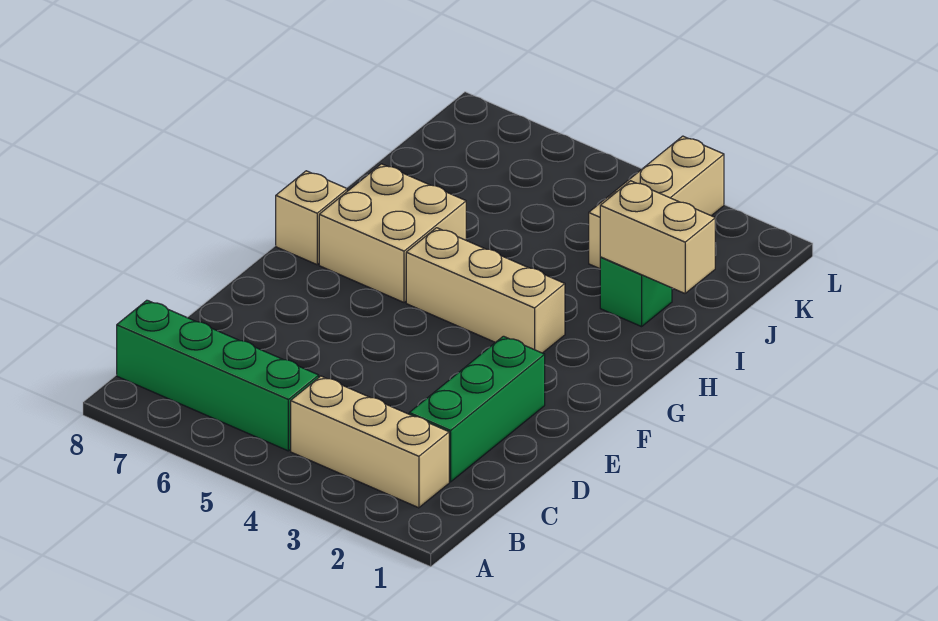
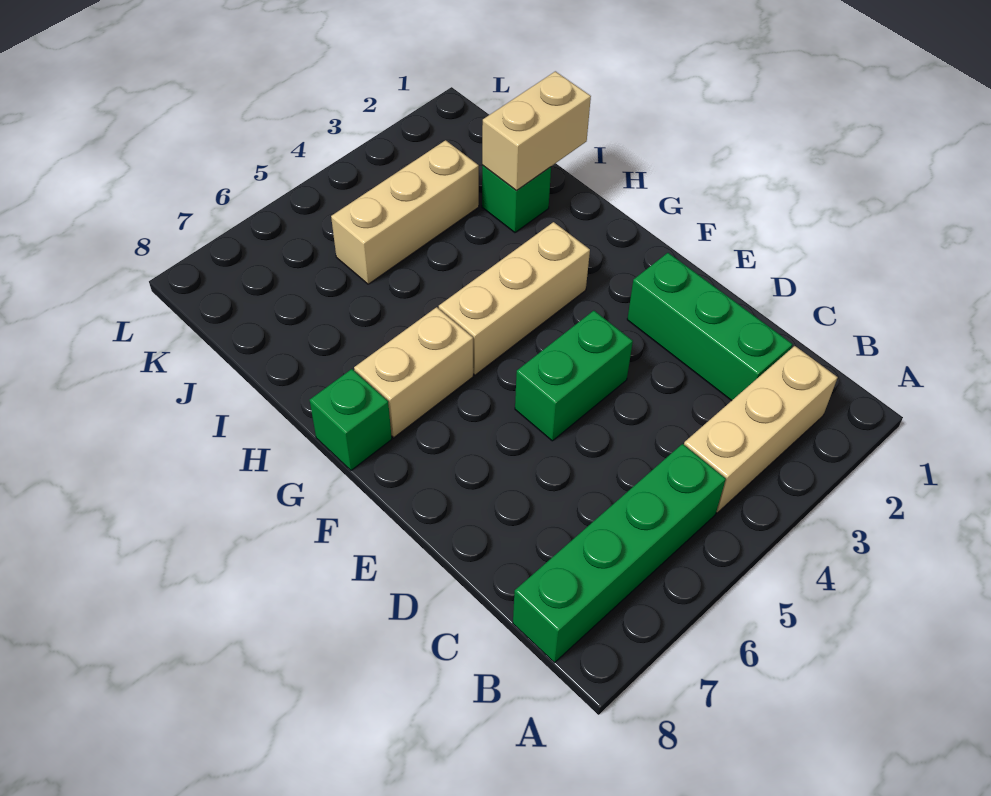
none -> green 1x2 brick [515,311,633,441]
tan 2x2 brick [319,164,466,302] -> tan 1x2 brick [354,307,473,438]
tan 1x1 brick [276,171,347,265] -> green 1x1 brick [310,369,392,470]
tan 1x3 brick [589,136,724,269] -> tan 1x3 brick turned to [331,140,479,284]

